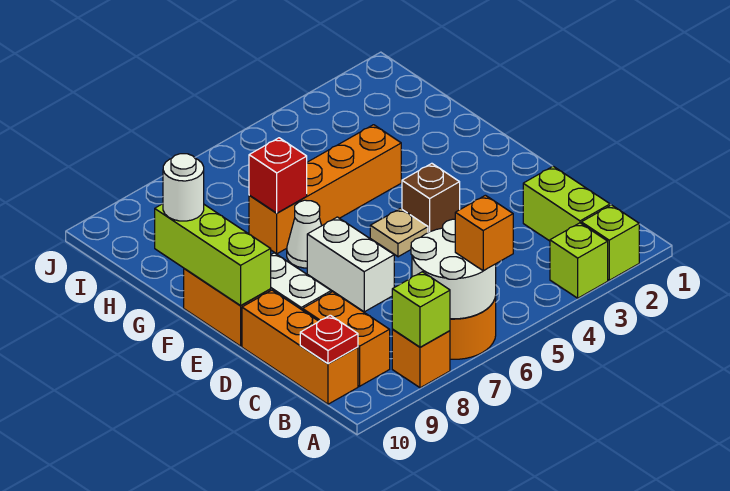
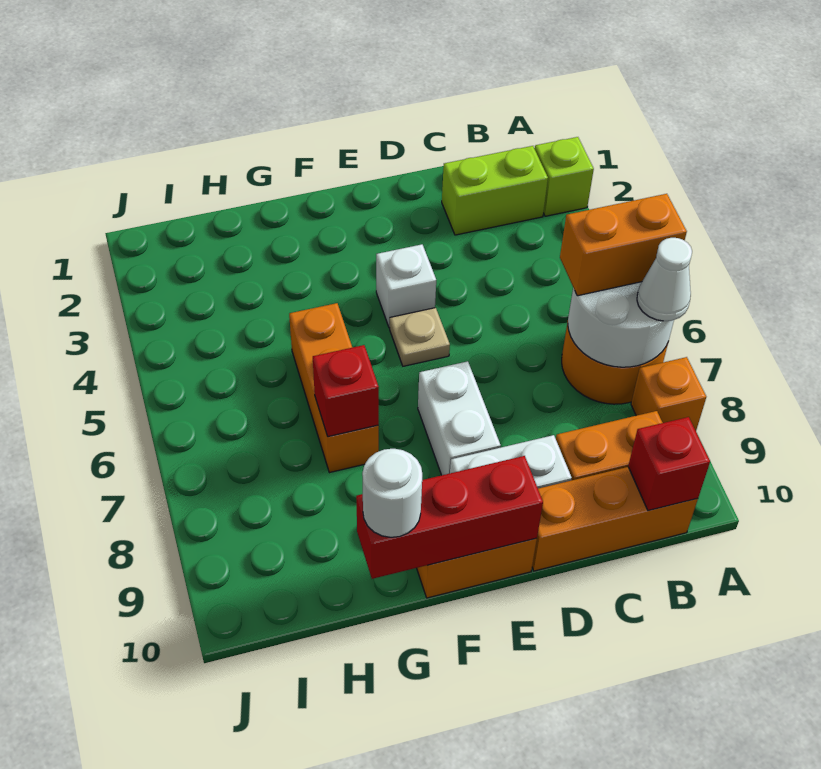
lime 1x1 brick [550,223,608,298] -> none
orange 1x1 brick [455,195,513,271] -> orange 1x2 brick [560,194,687,296]
lime 1x1 brick [392,272,450,347] -> none
red 1x1 plate [300,315,358,364] -> red 1x1 brick [628,417,710,511]
white 1x2 brick [307,217,394,312] -> white 1x2 brick turned to [418,361,501,475]
brown 1x1 brick [402,163,460,233] -> white 1x1 brick [376,244,436,328]
lime 1x3 brick [155,204,271,305] -> red 1x3 brick [356,456,543,579]
white 1x1 cone [287,200,322,268] -> white 1x1 cone moved to [637,238,692,321]
orange 1x4 brick [249,125,401,254] -> orange 1x3 brick [289,303,379,473]

